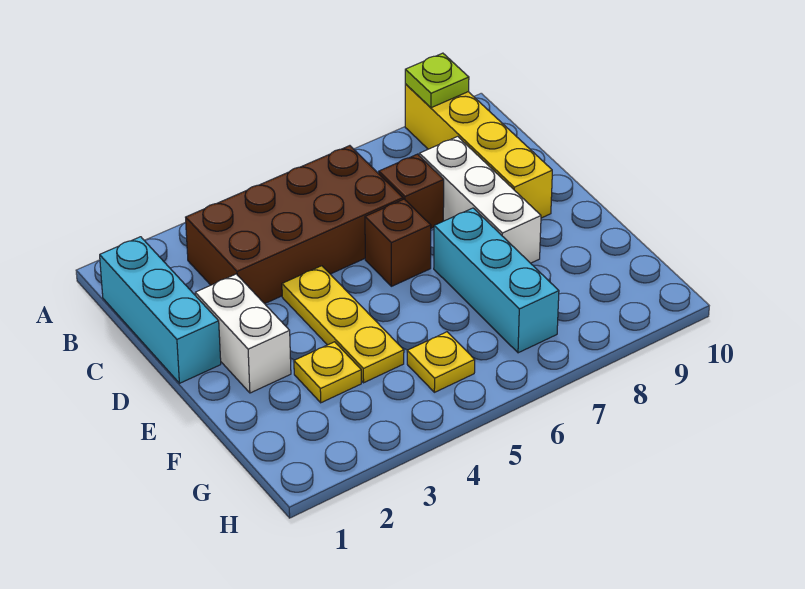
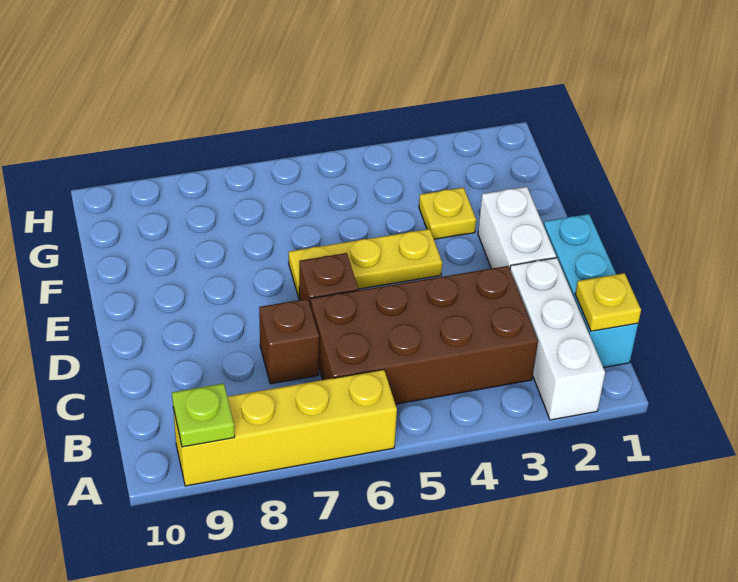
yellow 1x4 brick [405,84,552,218] -> yellow 1x4 brick turned to [173,370,397,486]
white 1x3 brick [419,136,541,263] -> white 1x3 brick moved to [510,258,605,420]
yellow 1x3 plate [282,266,404,383] -> yellow 1x3 plate turned to [289,229,442,297]
cyan 1x3 brick [434,208,559,353] -> none
yellow 1x1 plate [407,332,475,392] -> yellow 1x1 plate moved to [575,273,641,331]

